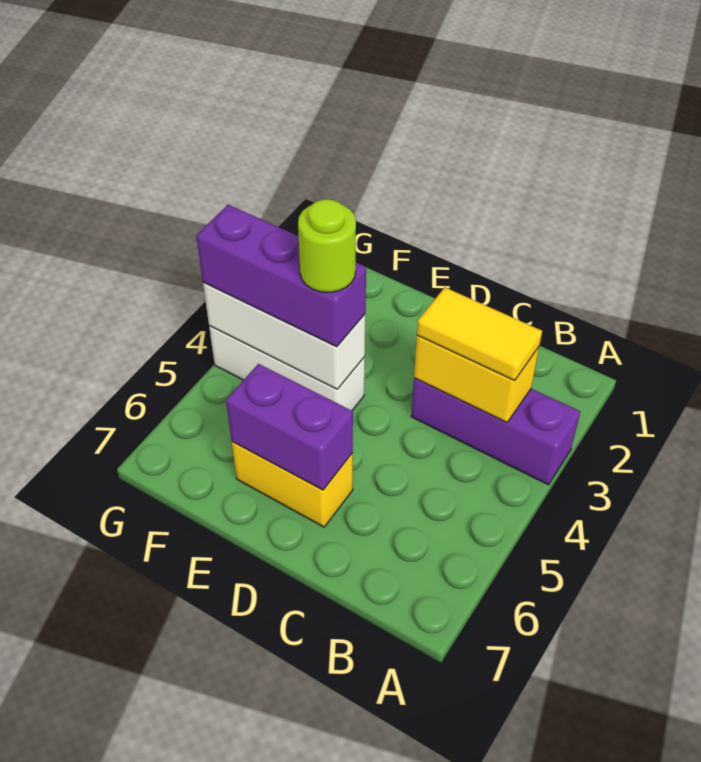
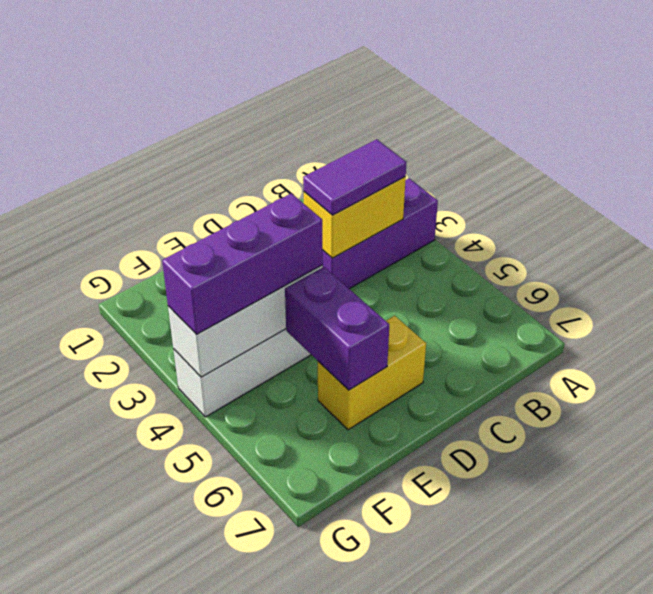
yellow 1x2 tile [417,287,542,380] -> purple 1x2 tile [303,139,406,215]
purple 1x2 brick [226,364,353,490] -> purple 1x2 brick turned to [285,267,389,390]
lime 1x1 round brick [298,199,356,292] -> none

